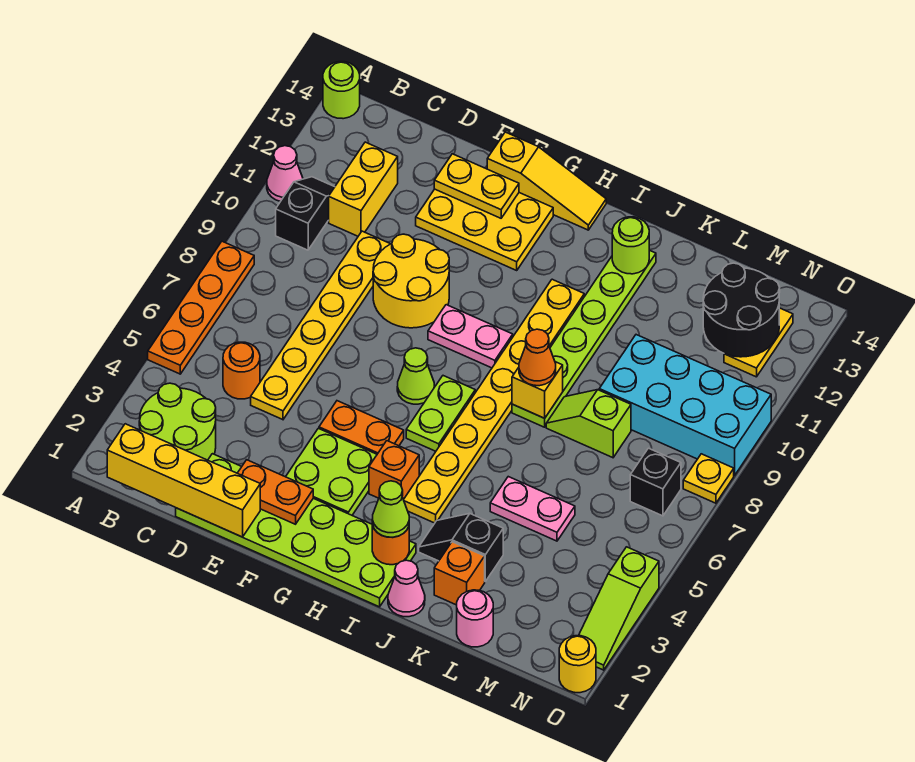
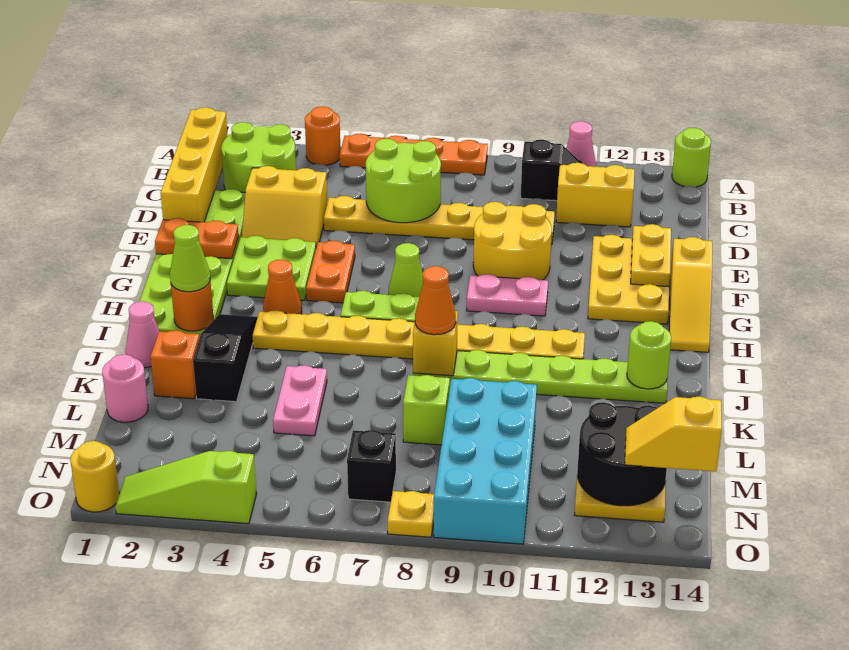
orange 1x1 round brick [223,342,260,399] -> orange 1x1 round brick moved to [305,107,341,165]
none -> lime 2x2 round brick [366,139,441,223]
none -> yellow 2x2 slope [242,166,327,247]
orange 1x2 plate [238,460,313,524] -> orange 1x2 plate turned to [155,218,239,259]
pink 1x2 plate [428,305,513,368] -> pink 1x2 plate turned to [467,274,548,316]
orange 1x1 brick [369,441,419,500] -> orange 1x1 cone [263,259,302,314]
black 1x2 slope [419,514,503,581] -> black 1x3 slope [193,314,258,402]
none -> yellow 1x2 slope [625,396,722,471]

